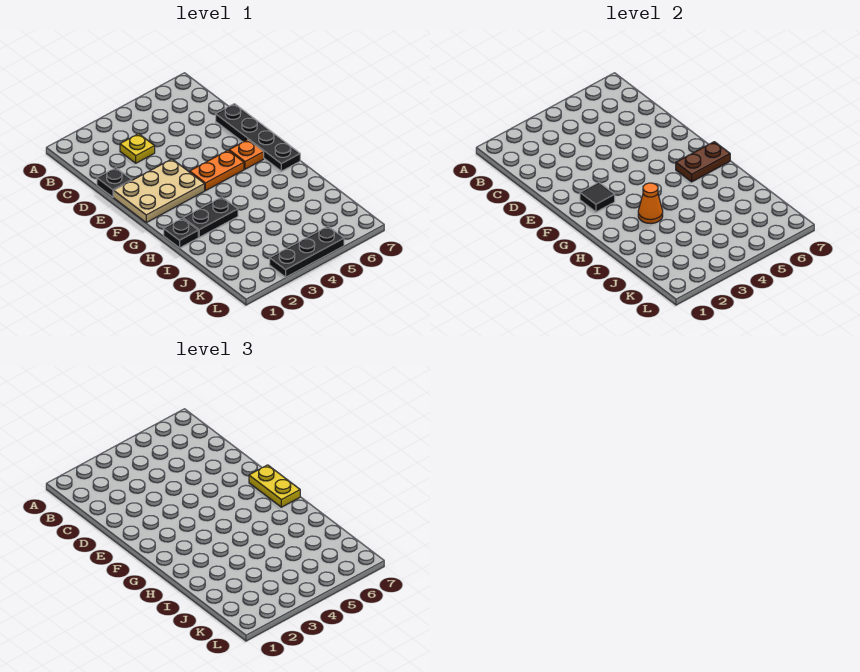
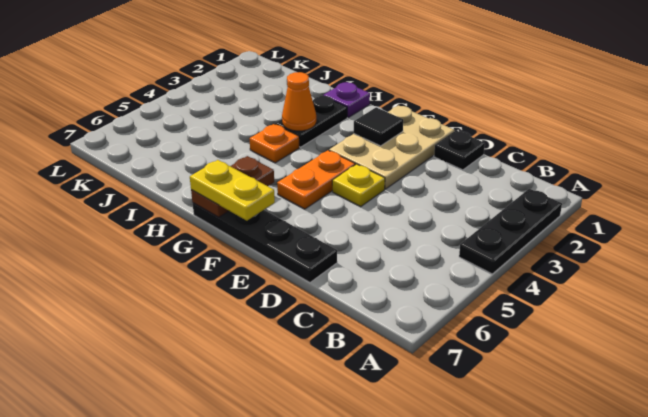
yellow 1x1 plate [120,134,155,163] -> yellow 1x1 plate moved to [332,164,385,206]
orange 1x1 plate [229,140,264,169] -> orange 1x1 plate moved to [249,124,299,163]
black 1x1 plate [164,218,198,248] -> purple 1x1 plate [323,82,370,117]
black 1x3 plate [270,226,344,277] -> black 1x3 plate moved to [459,189,562,274]

